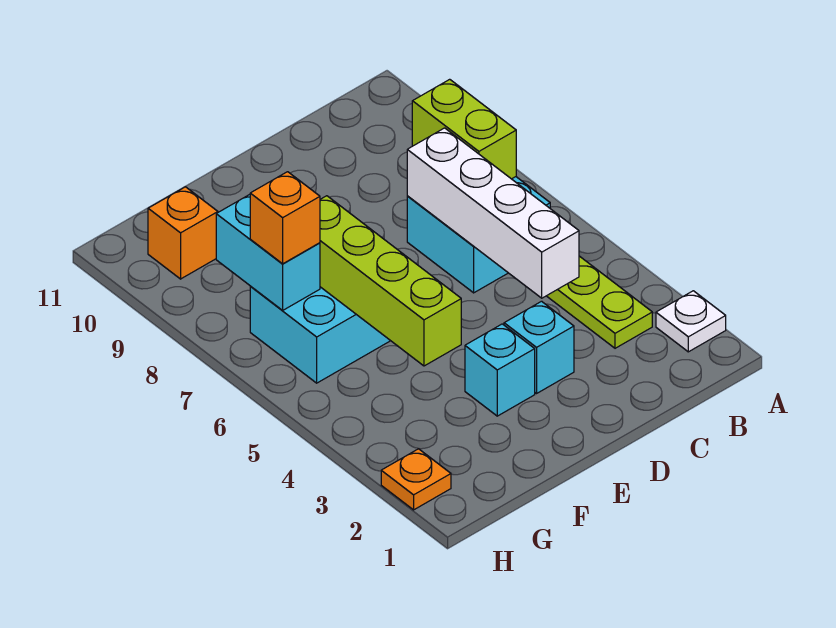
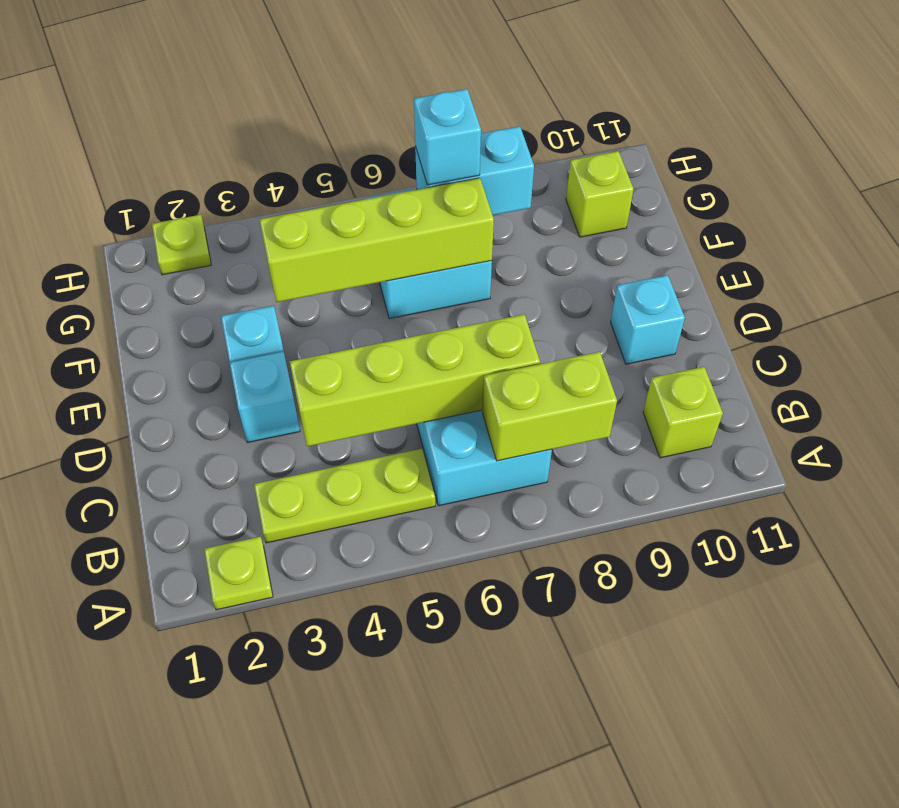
white 1x1 plate [656,291,726,352] -> lime 1x1 plate [204,537,273,610]
none -> lime 1x1 brick [643,367,723,458]
white 1x4 brick [407,128,579,298] -> lime 1x4 brick [290,314,540,446]
none -> cyan 1x1 brick [611,275,685,364]
orange 1x1 brick [250,172,320,264] -> cyan 1x1 brick [414,89,481,185]
orange 1x1 brick [148,187,218,279] -> lime 1x1 brick [566,151,634,237]
orange 1x1 plate [381,449,451,510] -> lime 1x1 plate [152,215,211,275]

